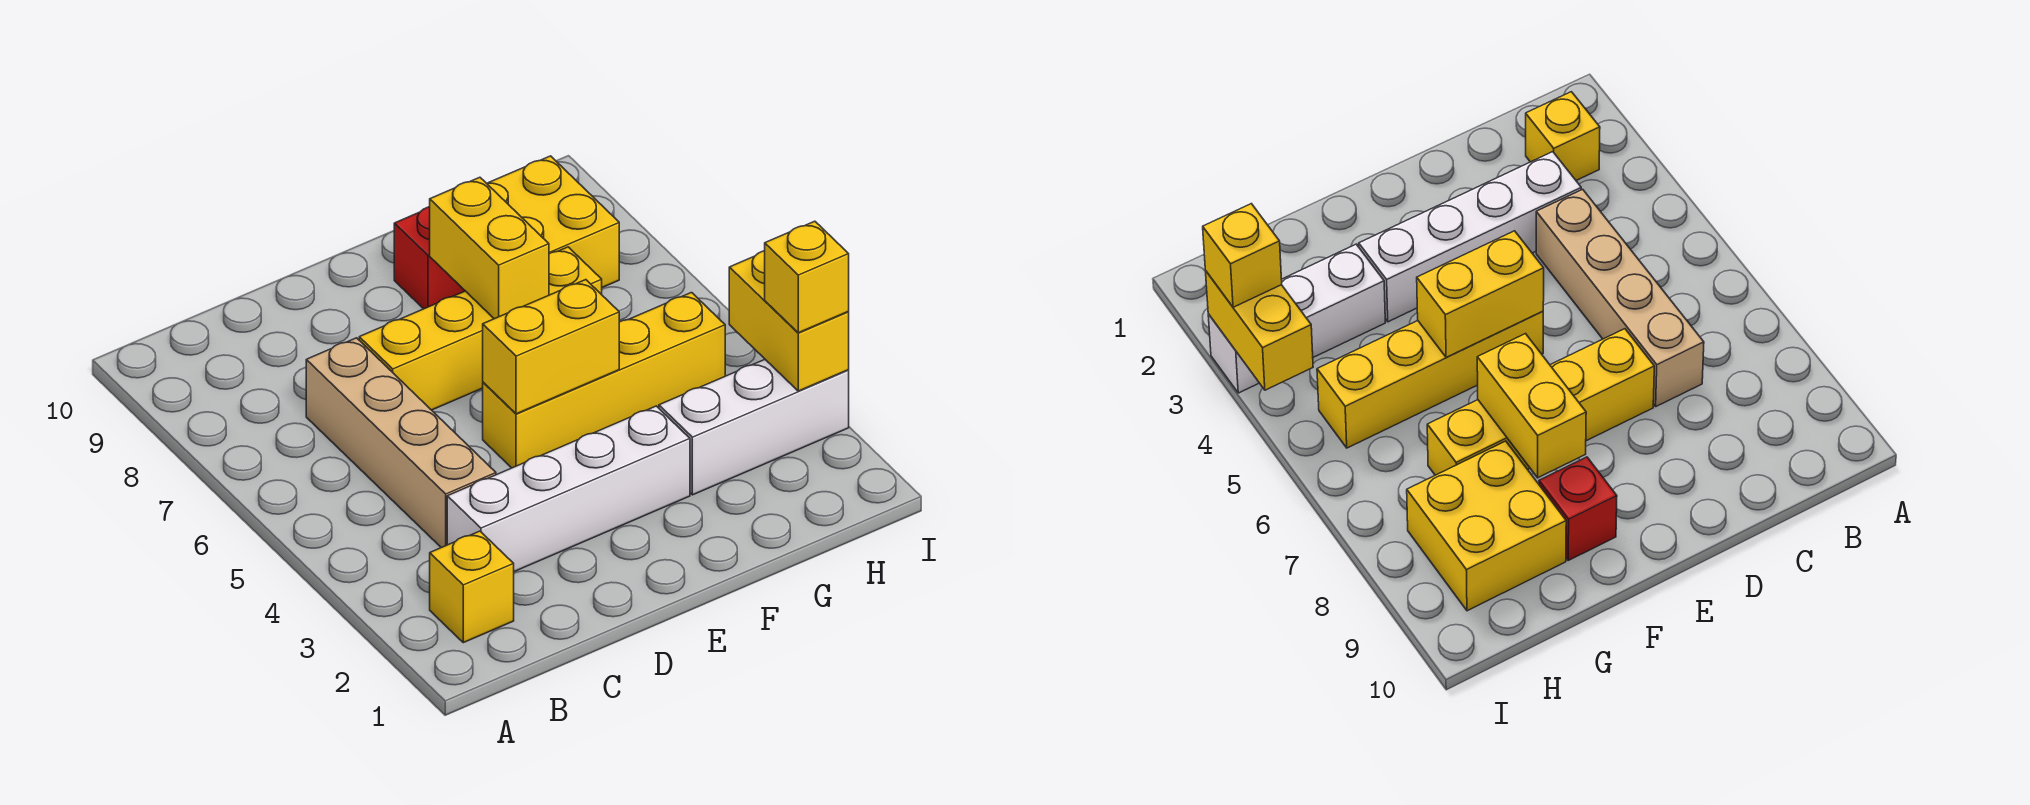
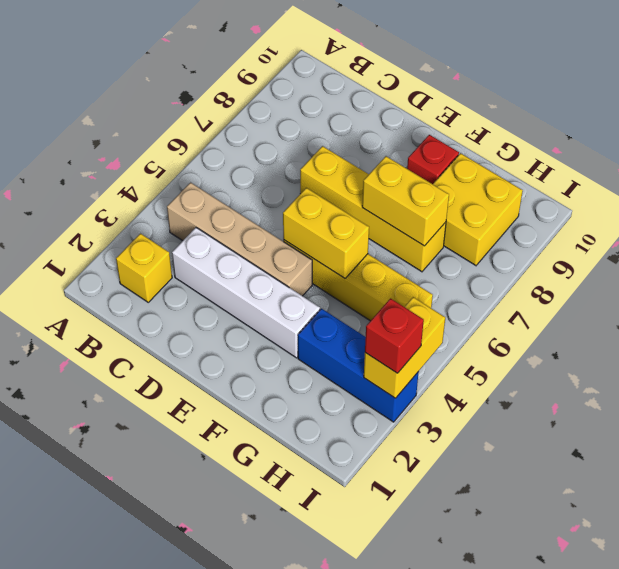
tan 1x4 brick [306,338,496,548] -> tan 1x4 brick turned to [167,183,312,296]
yellow 1x2 brick [430,177,549,319] -> yellow 1x2 brick turned to [362,156,449,246]
white 1x3 brick [659,360,849,495] -> blue 1x3 brick [298,309,419,422]
yellow 1x1 brick [765,221,849,333] -> red 1x1 brick [365,298,424,373]

